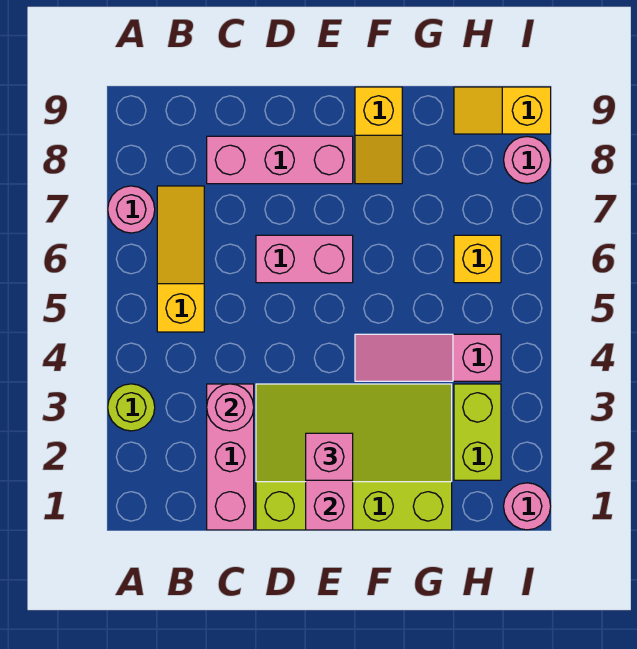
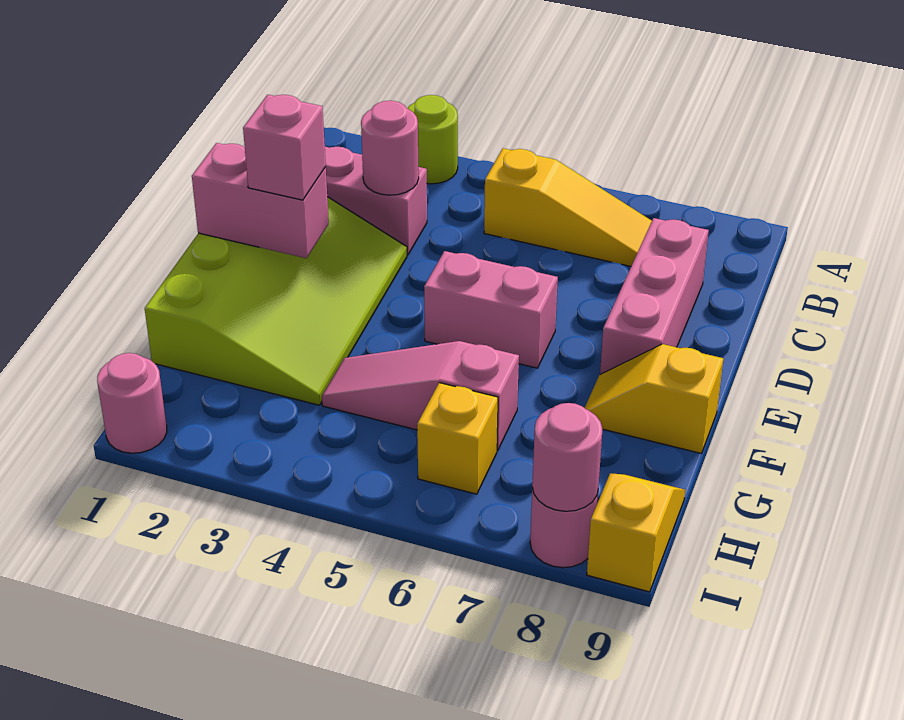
pink 1x1 round brick [108,186,155,233] -> pink 1x1 round brick moved to [532,403,603,511]
pink 1x2 brick [256,235,353,283] -> pink 1x2 brick turned to [424,251,558,368]
pink 1x3 slope [355,334,501,381] -> pink 1x3 slope turned to [322,341,519,450]
lime 1x2 brick [454,384,501,480] -> none

